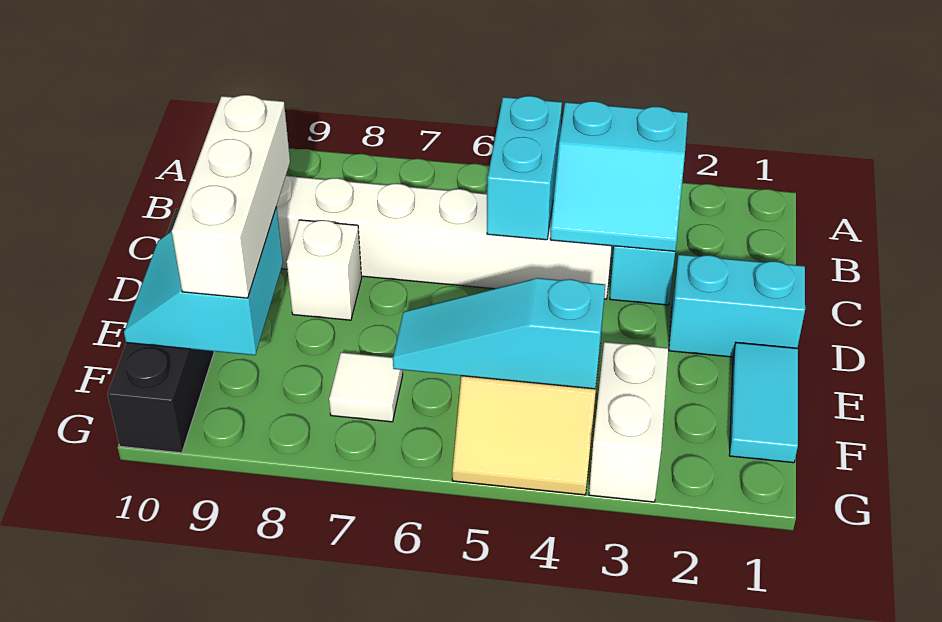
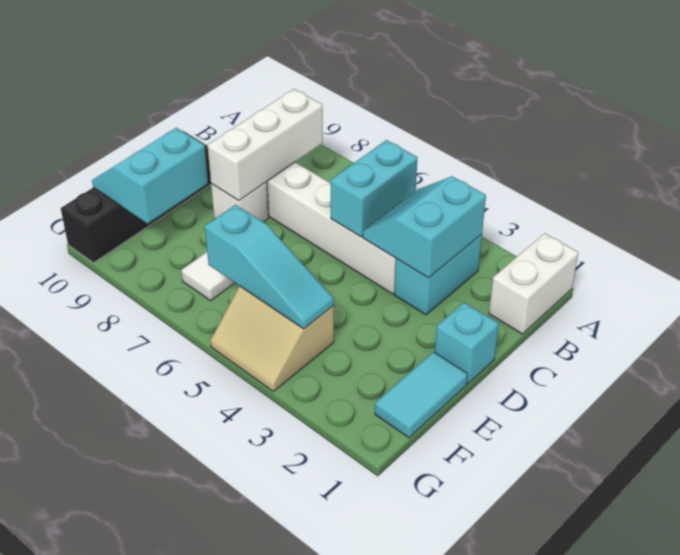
cyan 2x2 slope [550,101,688,251] -> cyan 2x2 slope turned to [363,176,486,278]
cyan 1x2 brick [669,255,805,357] -> cyan 1x1 brick [435,302,499,384]
white 1x3 brick [172,95,290,298] -> white 1x3 brick moved to [207,89,323,201]
white 1x2 brick [589,342,668,502] -> white 1x2 brick moved to [489,233,578,334]
cyan 1x3 slope [393,278,605,389] -> cyan 1x3 slope turned to [205,205,334,329]

